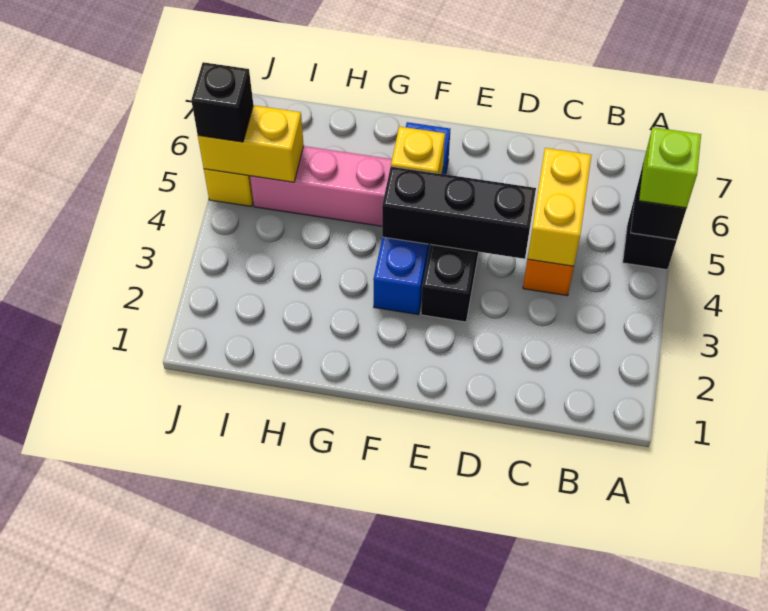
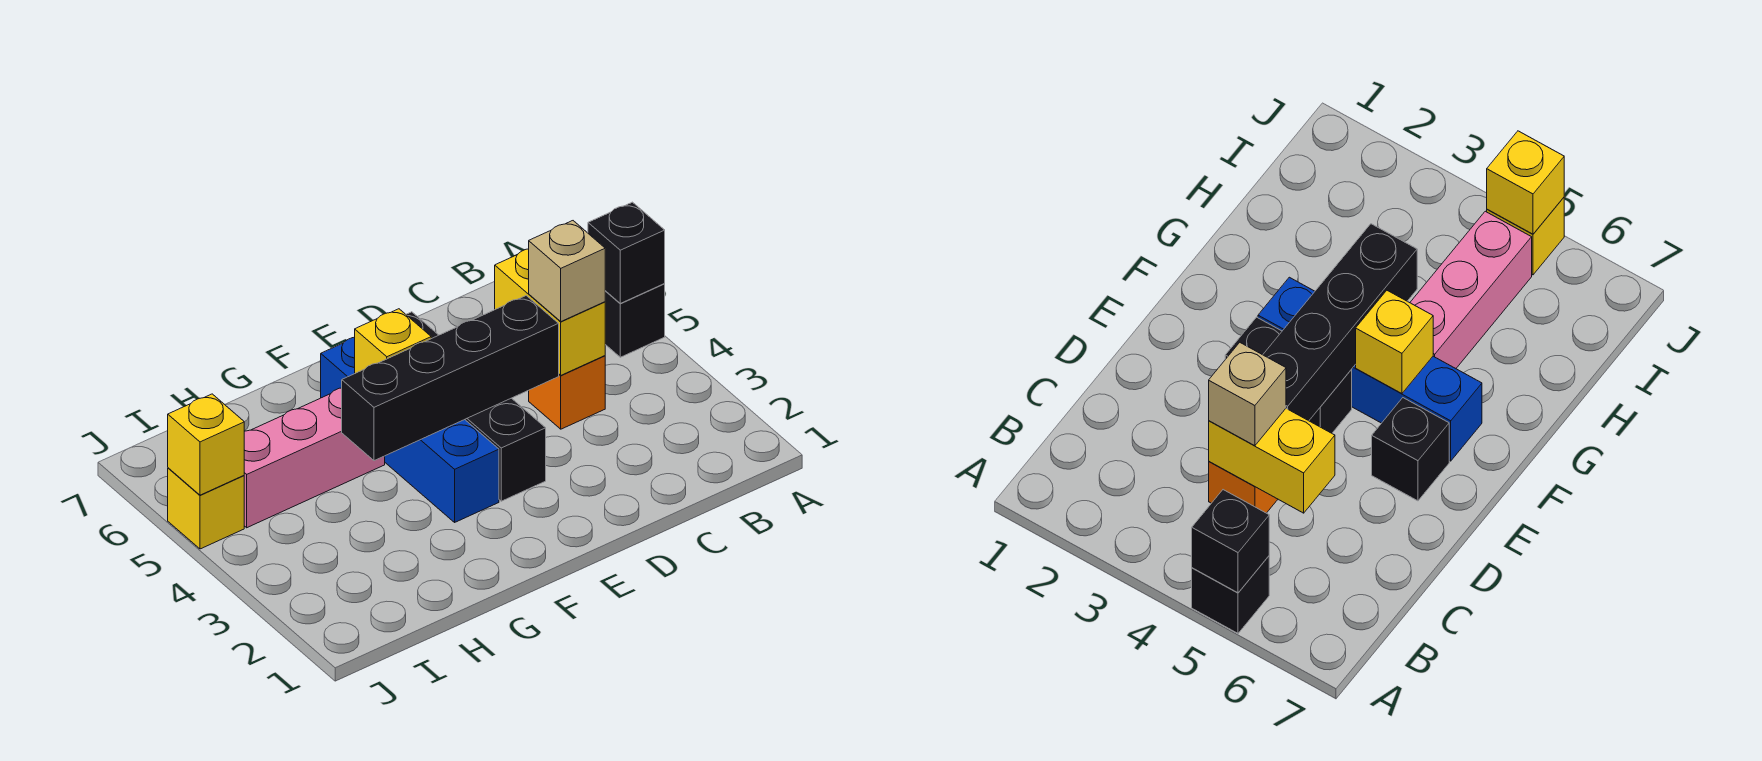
lime 1x1 brick [639,127,701,208] -> none
none -> tan 1x1 brick [529,221,605,322]
black 1x3 brick [382,166,536,259] -> black 1x4 brick [342,296,559,461]
yellow 1x2 brick [198,105,304,182] -> yellow 1x1 brick [168,394,244,495]
black 1x1 brick [191,62,253,142] -> black 1x1 brick moved to [1372,398,1449,501]

